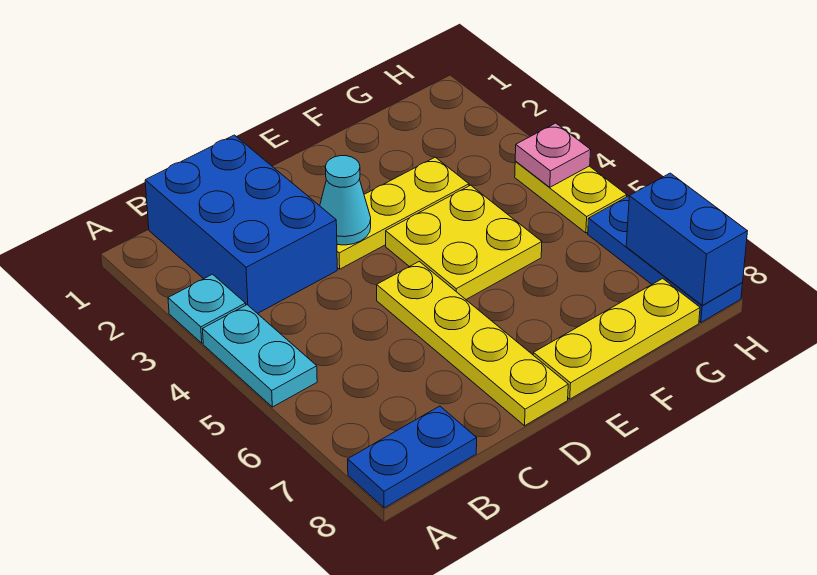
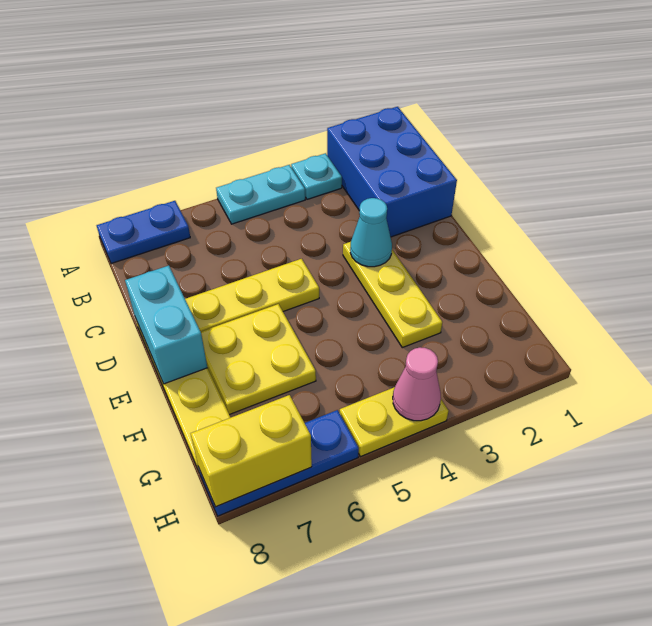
blue 1x2 plate [348,406,477,508] -> blue 1x2 plate turned to [97,201,190,264]
blue 2x3 brick [145,135,337,314] -> blue 2x3 brick turned to [327,107,457,237]
none -> cyan 1x2 brick [125,265,207,384]
yellow 2x2 plate [386,185,542,299] -> yellow 2x2 plate moved to [201,304,316,415]
pink 1x1 plate [515,123,591,187] -> pink 1x1 cone [393,347,441,421]
blue 1x2 brick [626,173,747,305] -> yellow 1x2 brick [191,395,312,507]

